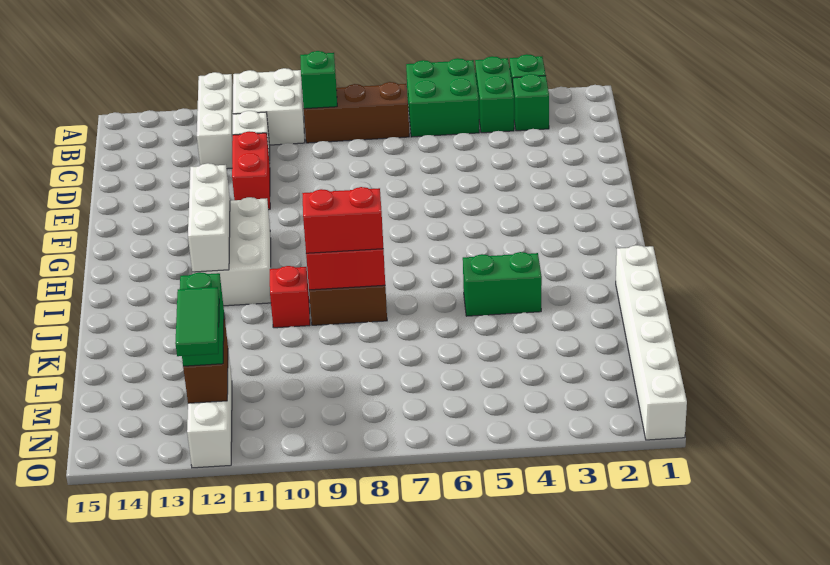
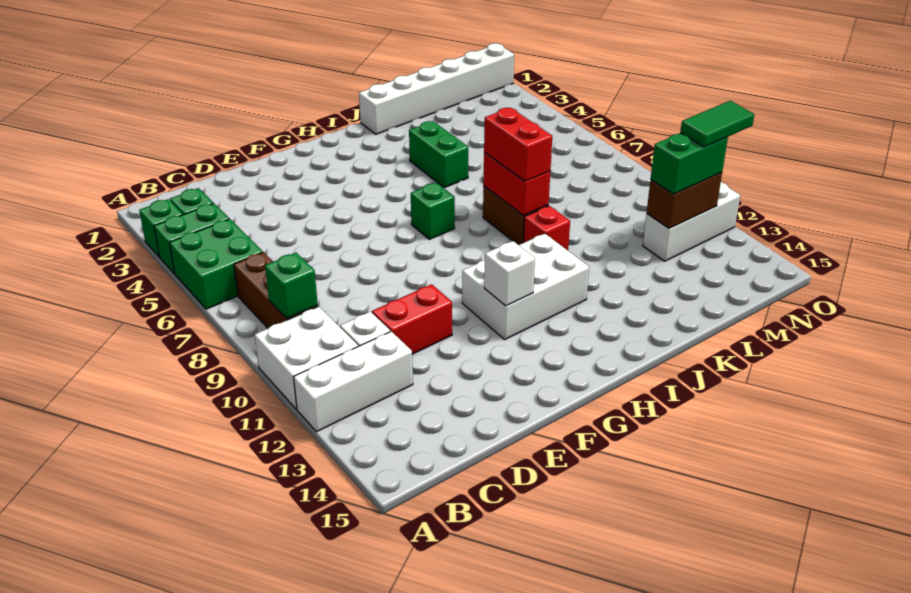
white 1x3 brick [188,163,230,272] -> white 1x1 brick [484,241,535,306]
none -> green 1x1 brick [411,183,455,239]

